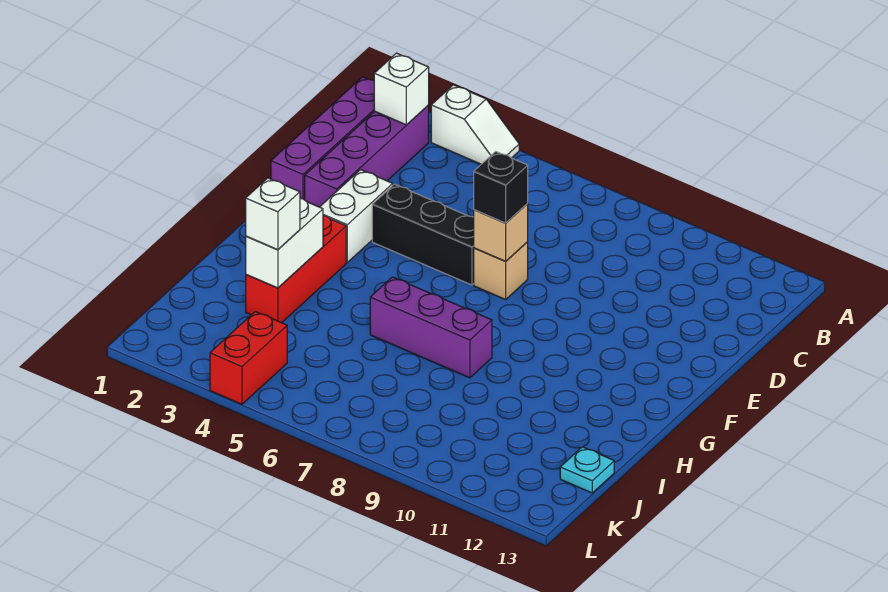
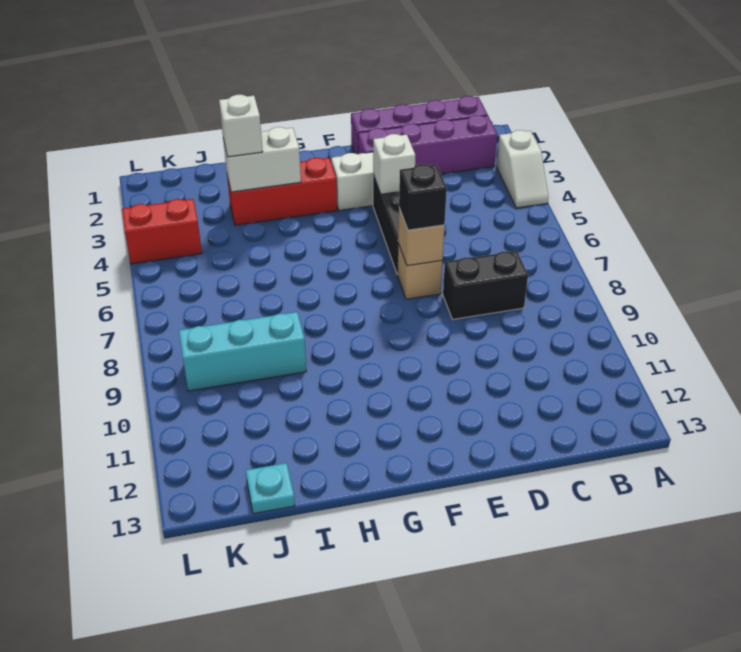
white 1x1 brick [374,53,429,125] -> white 1x1 brick moved to [373,134,415,194]
none -> black 1x2 brick [443,251,528,319]
purple 1x3 brick [370,277,492,378] -> none
none -> cyan 1x3 brick [179,312,306,391]

